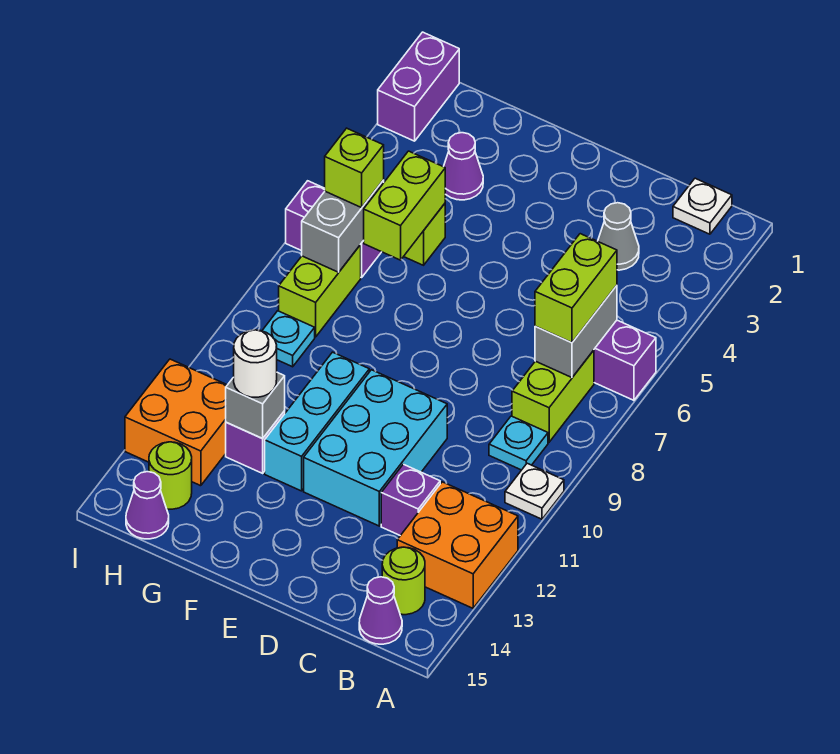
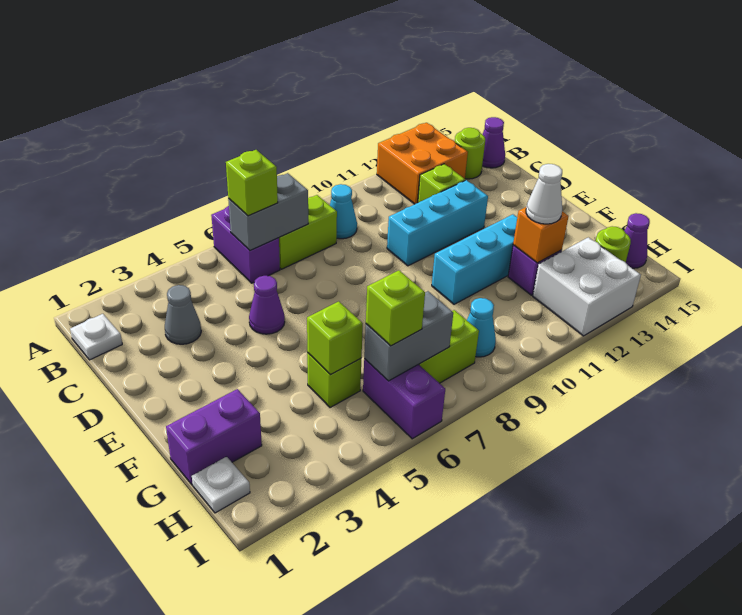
white 1x1 plate [505,463,564,519] -> white 1x1 plate moved to [192,457,250,513]
lime 1x2 brick [535,234,617,342] -> lime 1x1 brick [226,150,278,216]
cyan 1x1 plate [489,416,548,470] -> cyan 1x1 cone [330,184,357,239]
purple 1x1 brick [381,464,440,536] -> lime 1x1 brick [418,164,465,203]
cyan 2x3 brick [304,370,447,526] -> cyan 1x3 brick [387,180,488,266]
purple 1x1 cone [444,133,483,200] -> purple 1x1 cone moved to [249,276,285,334]
lime 1x2 brick [364,151,445,260] -> lime 1x1 brick [307,301,363,375]
grey 1x1 brick [226,372,285,439] -> orange 1x1 brick [513,207,569,263]
white 1x1 round brick [234,330,277,397] -> white 1x1 cone [526,164,562,224]
cyan 1x1 plate [262,311,315,367] -> cyan 1x1 cone [467,298,496,357]
orange 2x2 brick [125,359,227,486] -> white 2x2 brick [533,237,641,336]
purple 1x2 brick [378,32,459,141] -> purple 1x2 brick moved to [166,389,262,485]

